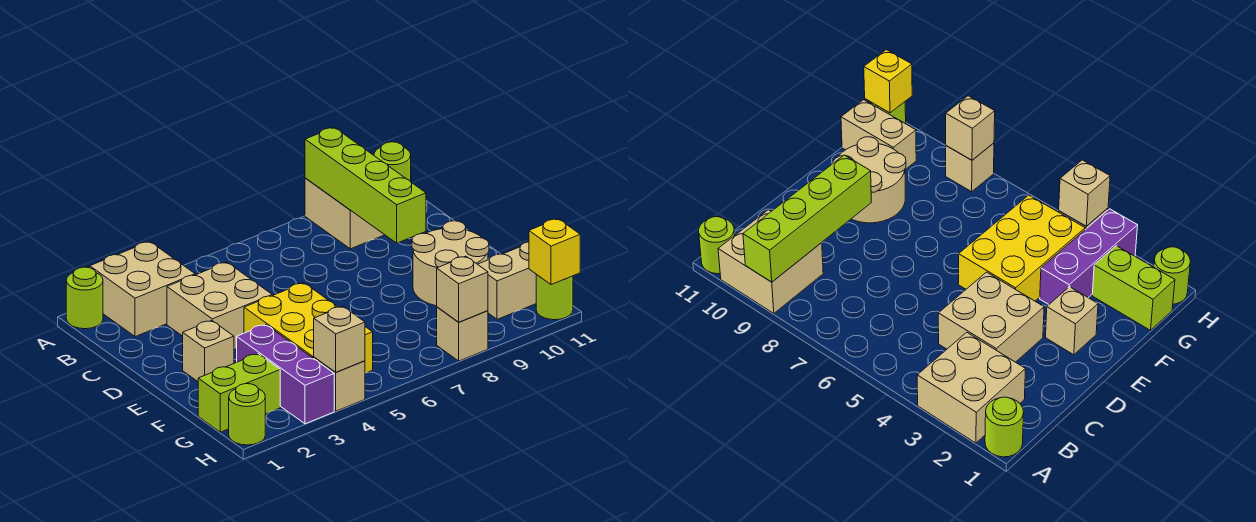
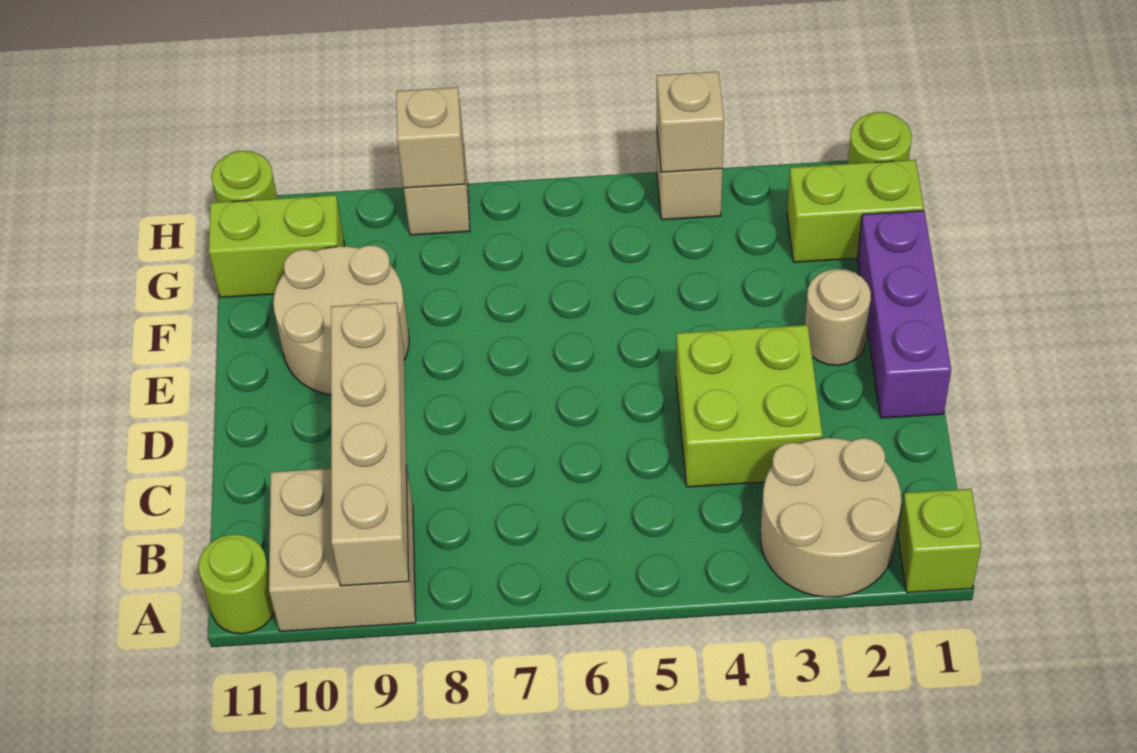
lime 1x1 round brick [66,267,103,329] -> lime 1x1 brick [898,489,981,593]
tan 2x2 brick [90,241,195,337] -> tan 2x2 round brick [760,438,901,597]
lime 1x4 brick [305,127,426,243] -> tan 1x4 brick [331,302,409,586]
tan 2x2 brick [167,262,272,348] -> lime 2x2 brick [676,325,822,487]
tan 1x1 brick [183,321,234,381] -> tan 1x1 round brick [805,269,871,365]
yellow 2x3 brick [244,283,373,373] -> none
purple 1x3 brick [237,325,334,424] -> purple 1x3 brick moved to [857,211,951,418]
tan 1x2 brick [478,242,536,319] -> lime 1x2 brick [209,195,344,297]
yellow 1x1 brick [529,219,580,285] -> none

